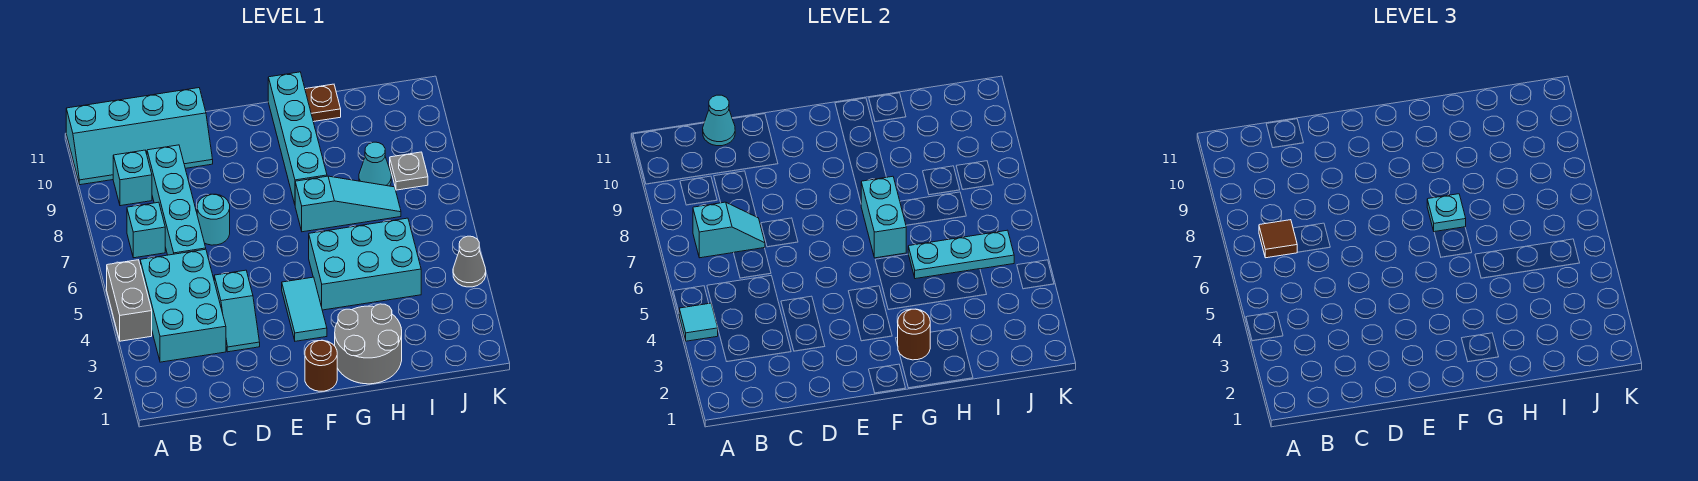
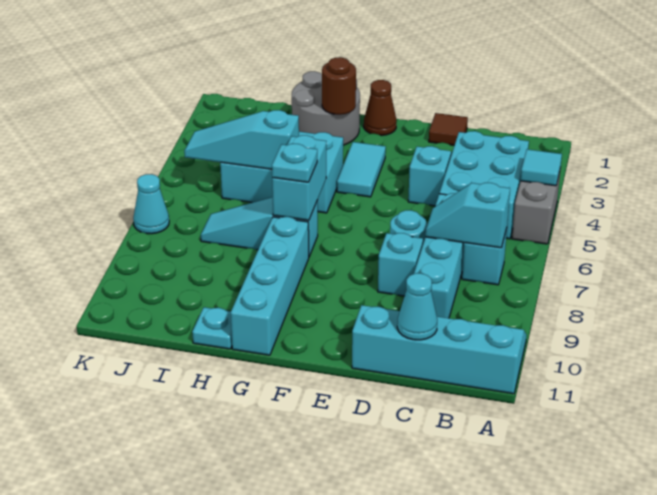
brown 1x1 tile [1259,220,1297,258] -> brown 1x1 tile moved to [429,113,468,145]
cyan 1x1 brick [113,150,152,206] -> cyan 1x1 brick moved to [378,233,423,296]
brown 1x1 round brick [305,340,337,391] -> brown 1x1 cone [364,80,397,135]
cyan 1x3 plate [908,230,1014,279] -> cyan 1x3 slope [184,110,299,169]
brown 1x1 plate [305,84,341,122] -> cyan 1x1 plate [192,307,232,349]
cyan 1x1 cone [359,142,391,186] -> cyan 1x1 cone moved to [133,174,169,234]
grey 1x1 plate [390,152,428,190] -> none
grey 1x1 cone [453,236,486,287] -> none

